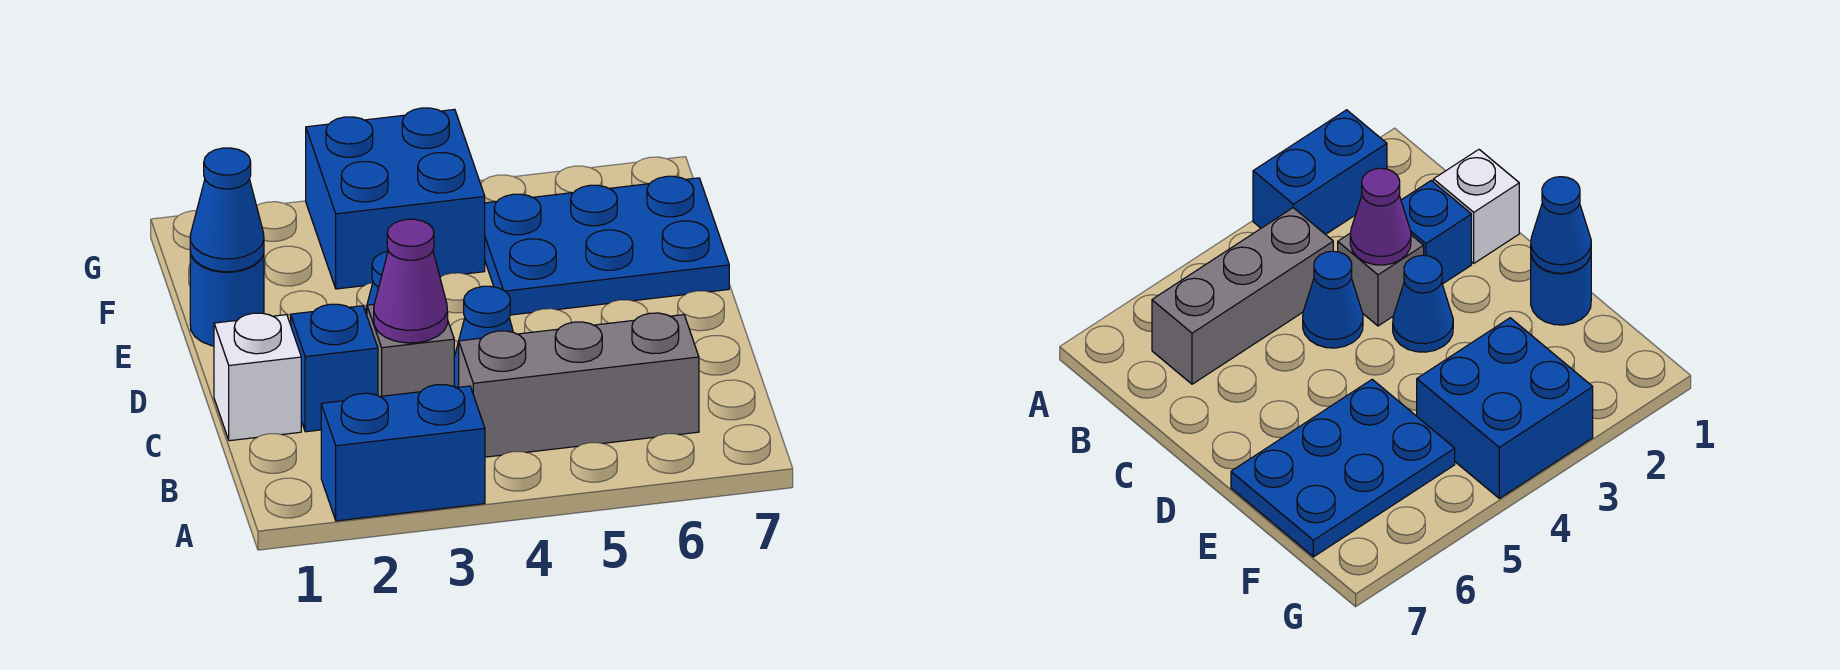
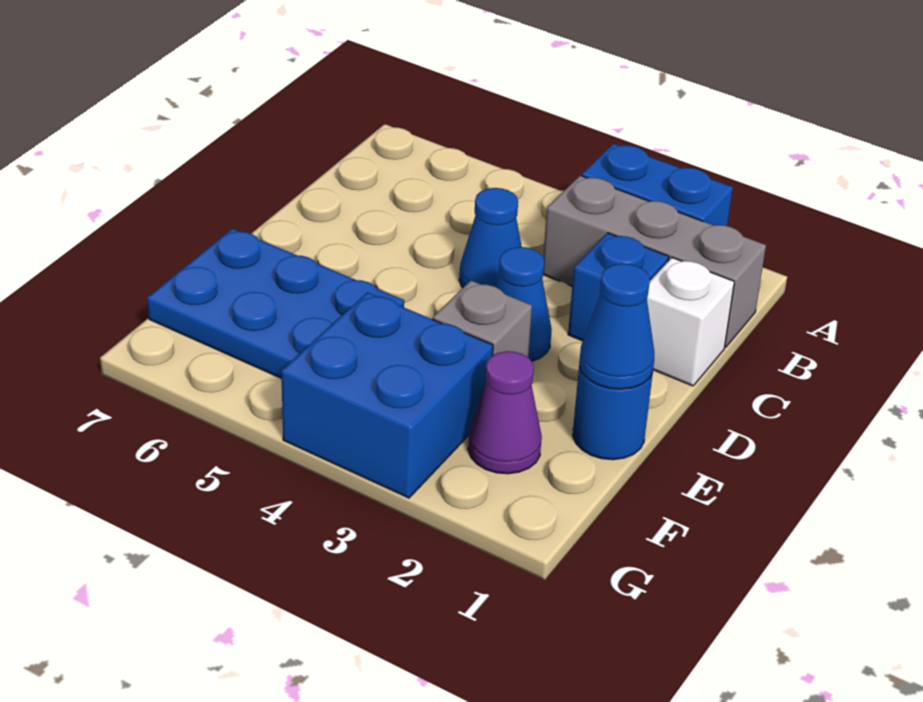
grey 1x3 brick [459,313,699,457] -> grey 1x3 brick moved to [543,176,766,347]
grey 1x1 brick [367,304,454,397] -> grey 1x1 brick moved to [433,281,532,357]
purple 1x1 cone [374,219,448,343] -> purple 1x1 cone moved to [468,351,542,474]

